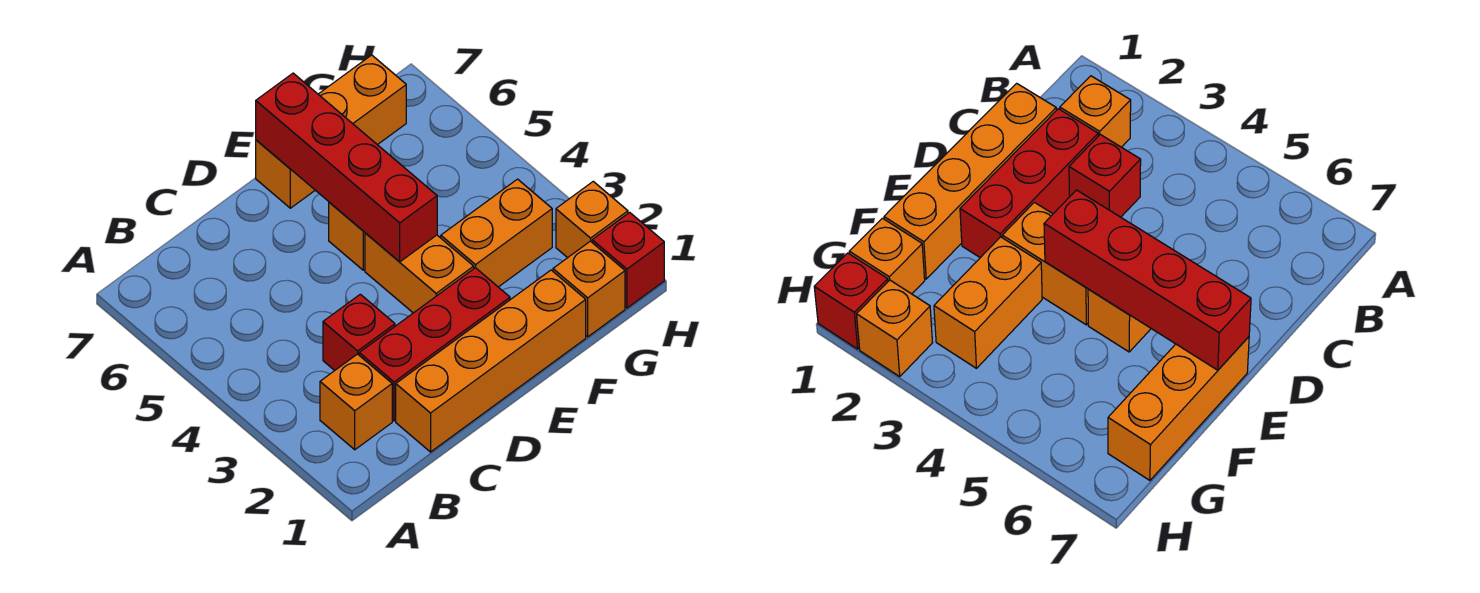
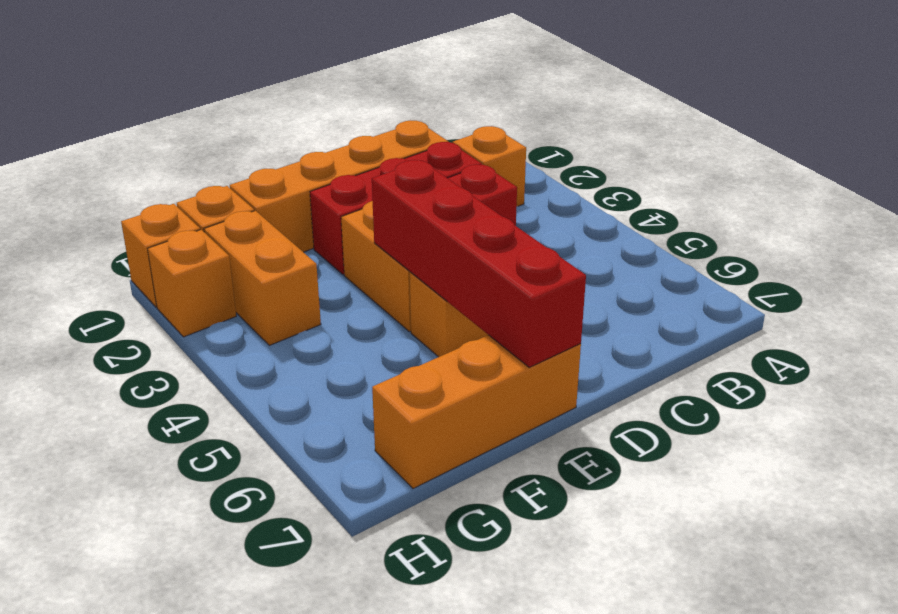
orange 1x2 brick [441,179,552,287] -> orange 1x2 brick turned to [204,211,321,345]
red 1x1 brick [592,212,664,308] -> orange 1x1 brick [121,204,200,307]

